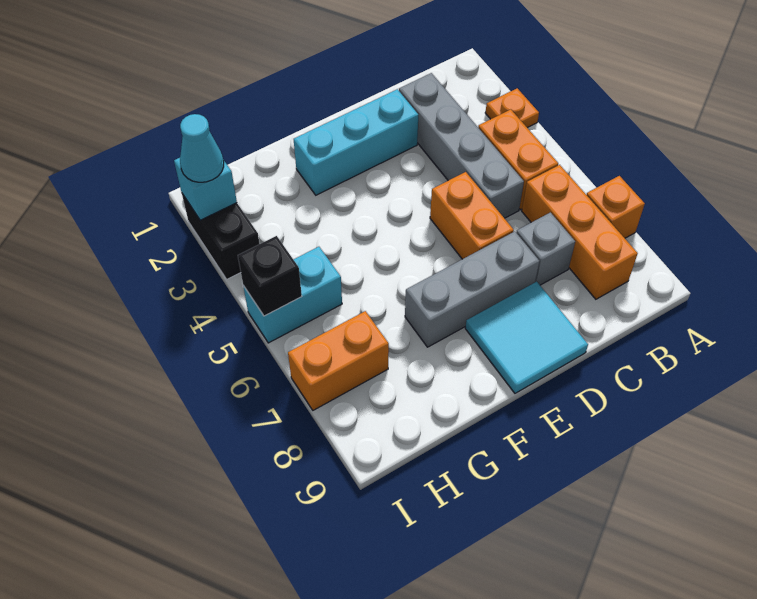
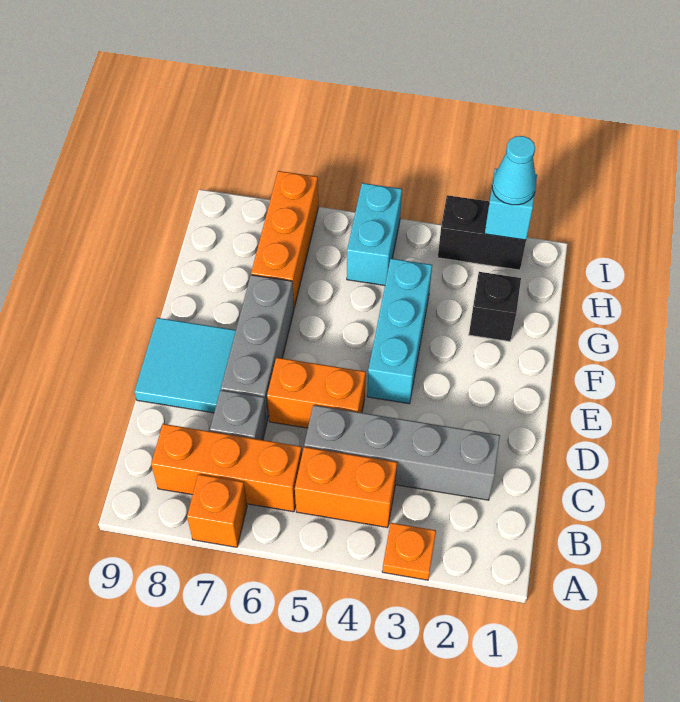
cyan 1x3 brick [294,89,418,195] -> cyan 1x3 brick moved to [367,259,432,404]
orange 1x2 brick [288,311,389,410] -> orange 1x3 brick [251,171,318,308]
black 1x1 brick [238,236,302,316] -> black 1x1 brick moved to [469,272,521,341]

